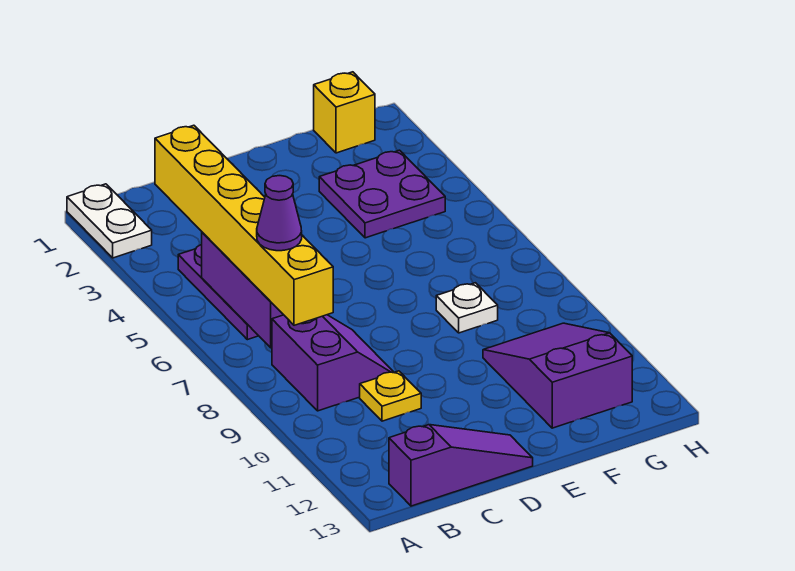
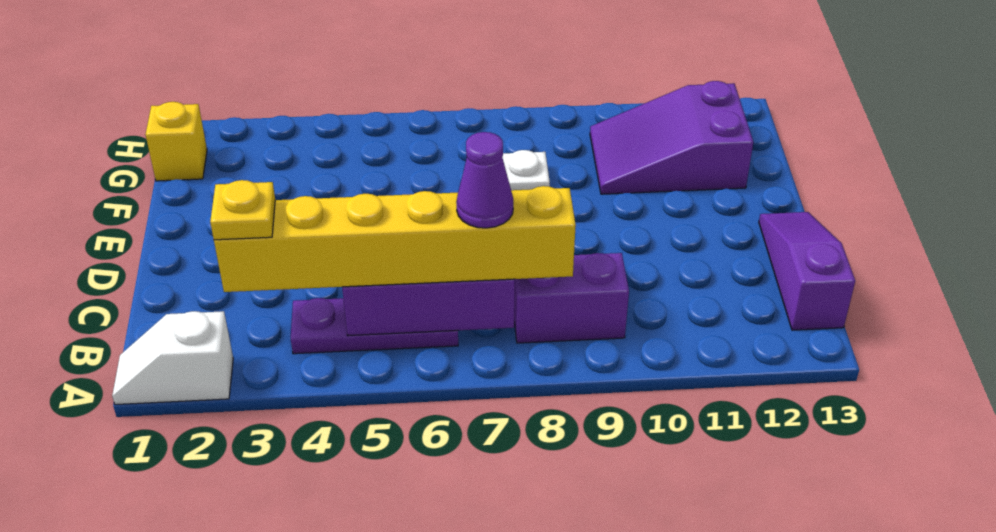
white 1x2 plate [67,184,152,258] -> white 1x2 slope [112,311,233,405]
yellow 1x1 plate [360,371,421,421] -> yellow 1x1 plate moved to [210,180,275,240]
purple 2x2 plate [319,150,445,238] -> none

